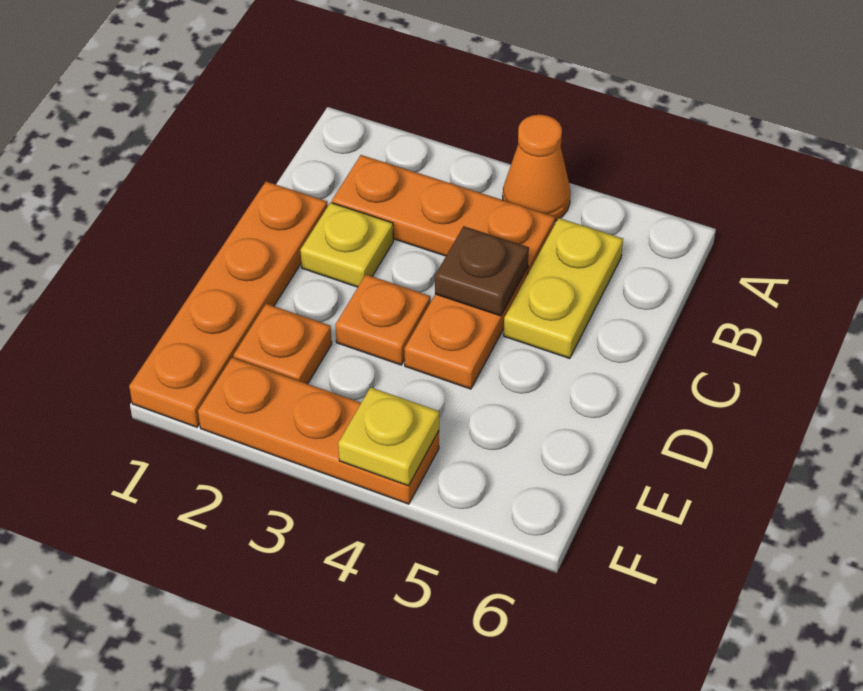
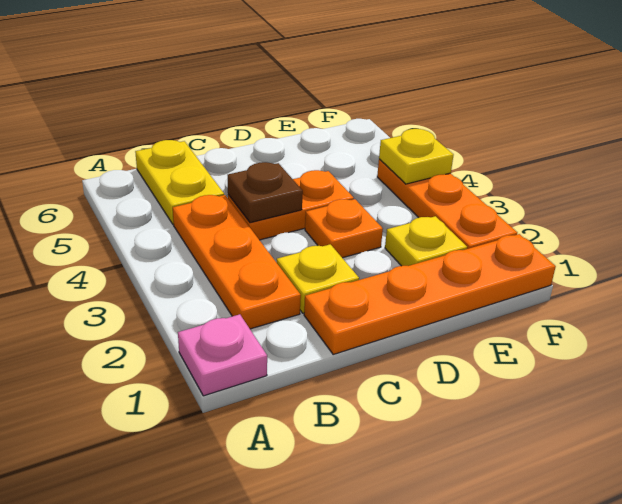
none -> pink 1x1 plate [178,314,267,396]
orange 1x1 cone [503,115,571,221] -> none
yellow 1x2 plate [504,218,623,358] -> yellow 1x2 plate turned to [135,140,224,224]
orange 1x1 plate [234,304,332,384] -> yellow 1x1 plate [385,216,467,266]

